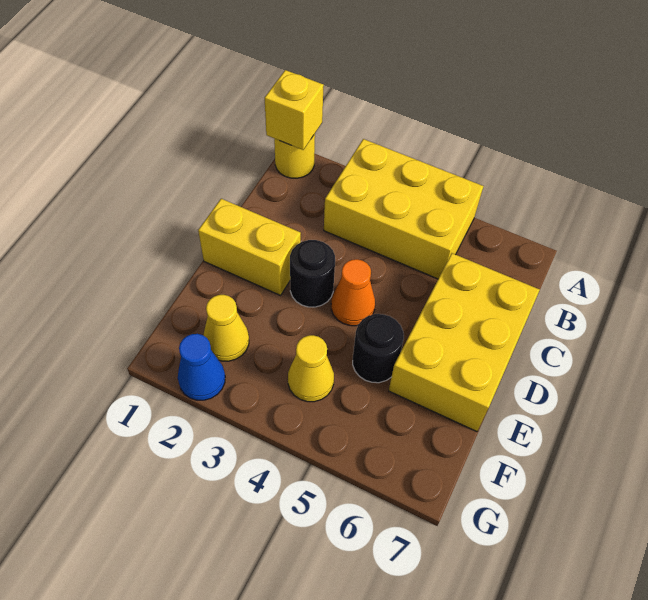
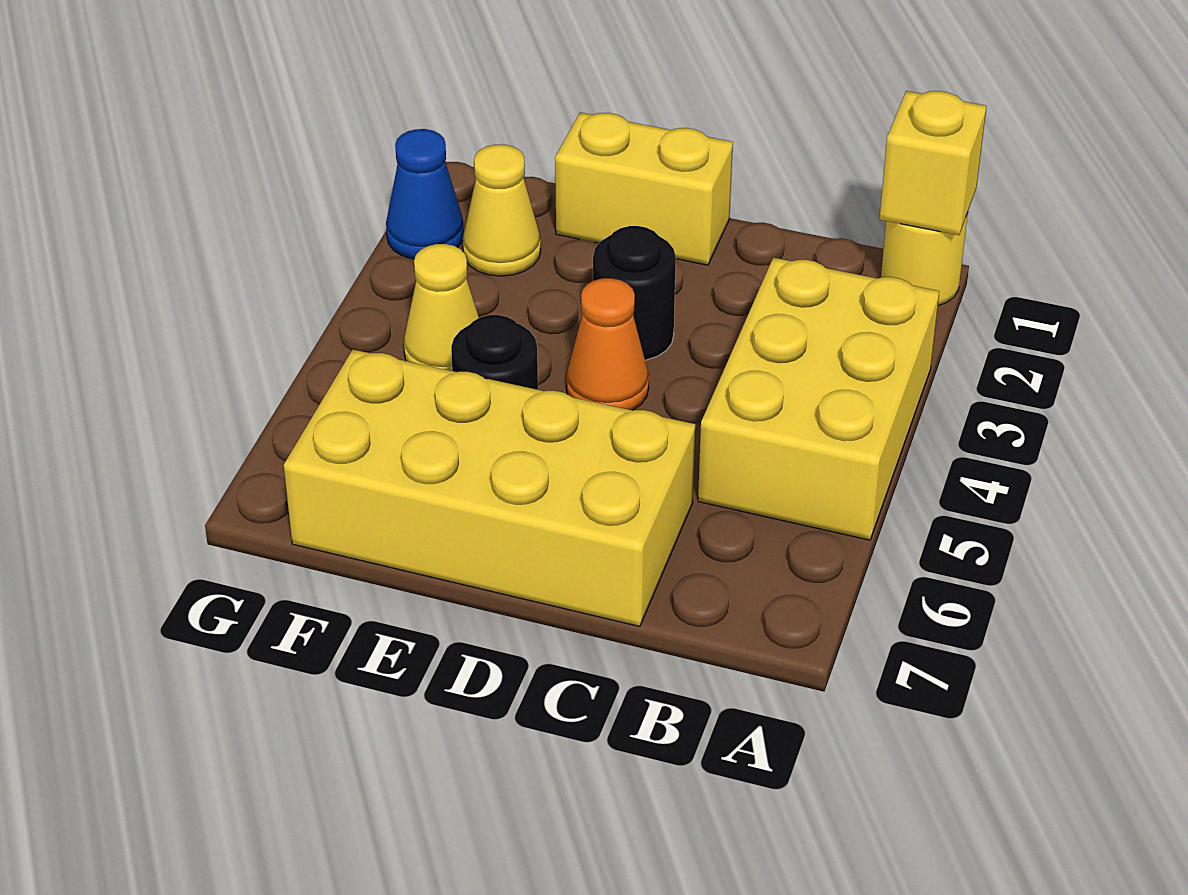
yellow 2x3 brick [389,253,540,432] -> yellow 2x4 brick [284,350,695,626]
yellow 1x2 brick [198,199,301,295] -> yellow 1x2 brick turned to [555,112,733,265]

